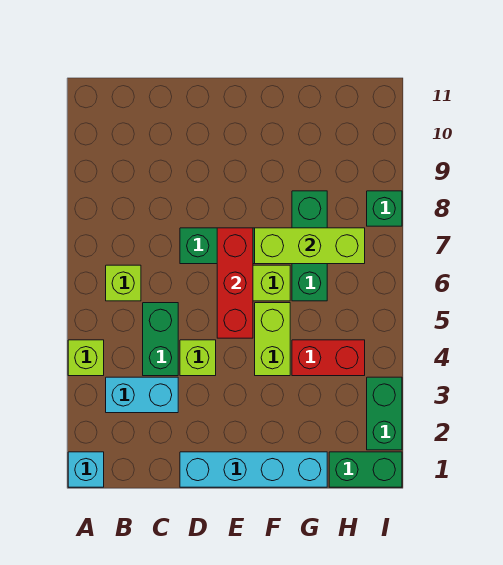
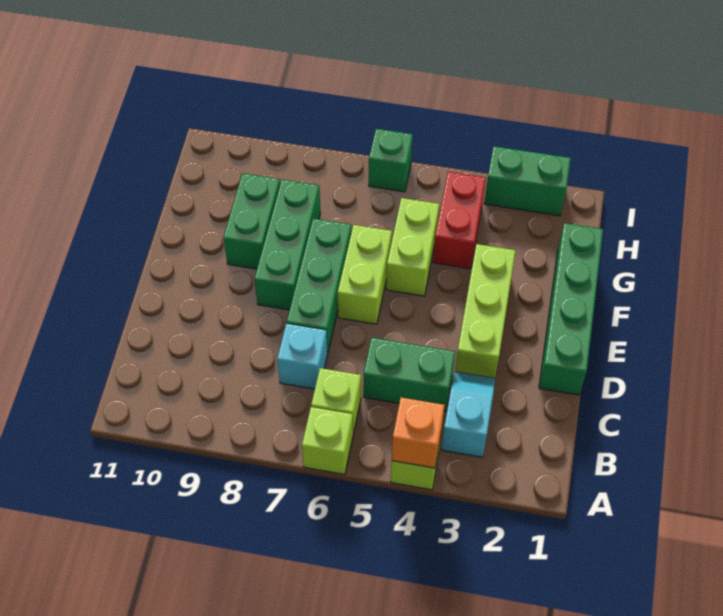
cyan 1x1 brick [68,452,104,487] -> cyan 1x1 brick moved to [277,323,328,389]
none -> orange 1x1 brick [392,397,444,468]
cyan 1x2 brick [106,377,178,413] -> cyan 1x2 slope [441,372,495,457]
cyan 1x4 brick [180,452,327,487] -> green 1x4 brick [539,223,603,395]
lime 1x1 brick [180,340,216,376] -> lime 1x1 brick moved to [302,407,353,474]
red 1x3 brick [217,228,253,338] -> none
lime 1x2 brick [255,303,290,376] -> lime 1x2 brick turned to [386,198,439,296]
lime 1x3 brick [255,228,365,264] -> lime 1x3 brick moved to [455,244,516,378]
green 1x3 brick [292,191,327,301] -> green 1x3 brick turned to [254,180,320,310]
green 1x2 brick [329,452,402,487] -> green 1x2 brick moved to [223,173,280,269]
green 1x1 brick [367,191,402,226] -> green 1x1 brick moved to [369,129,413,192]

